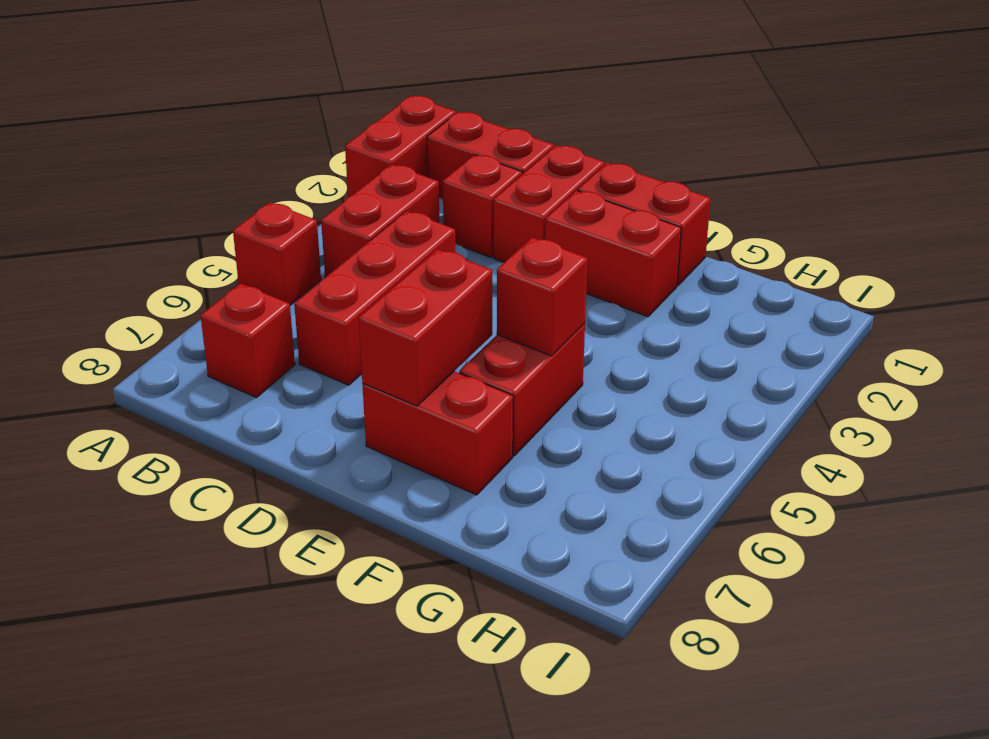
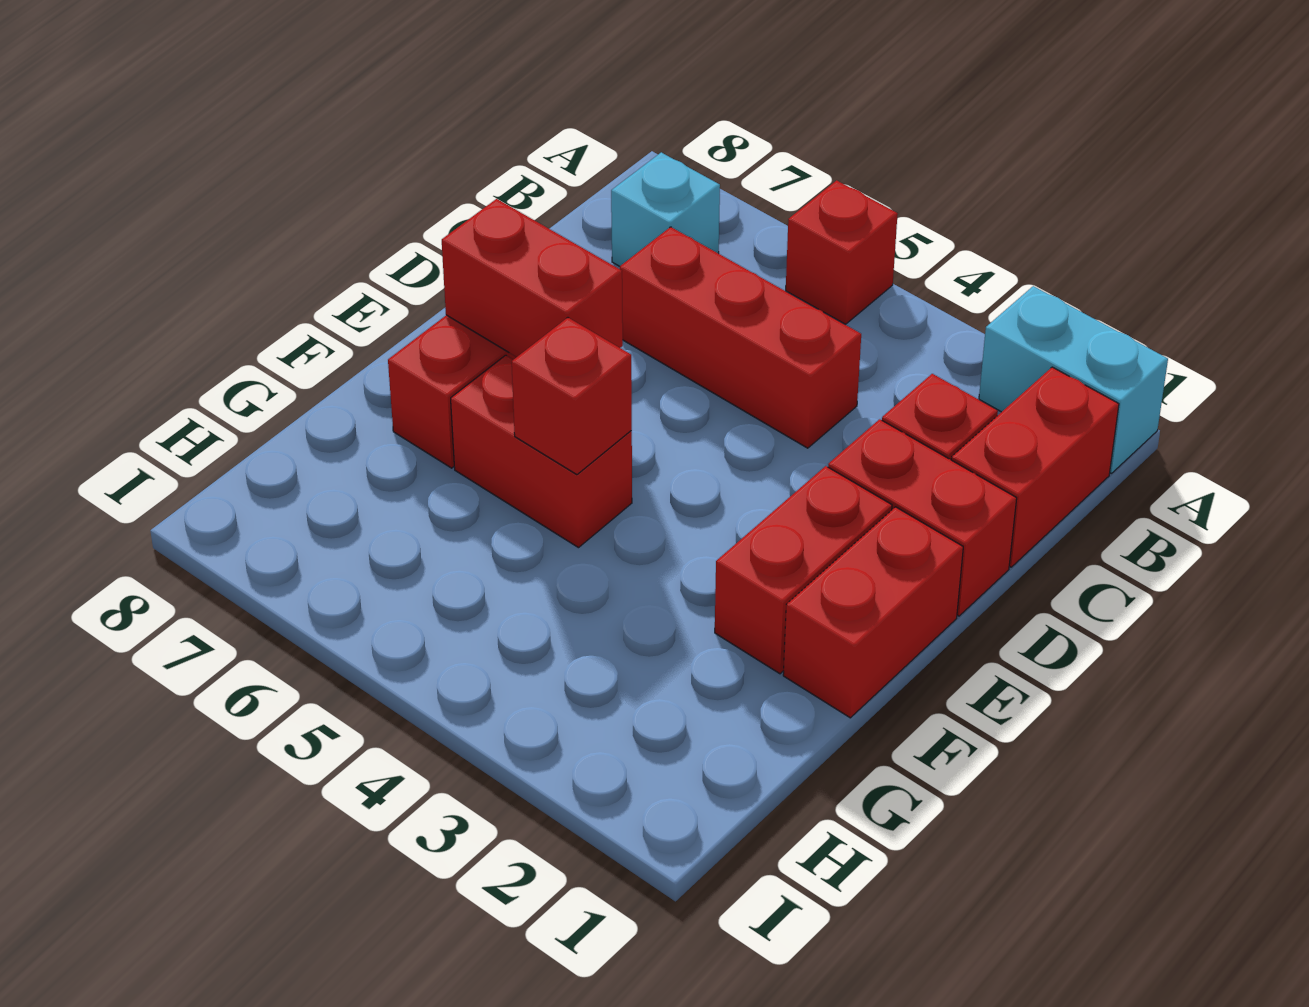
red 1x2 brick [345,96,456,197] -> cyan 1x2 brick [979,286,1168,474]
red 1x2 brick [321,164,440,277] -> none
red 1x1 brick [200,283,295,398] -> cyan 1x1 brick [611,152,720,266]

